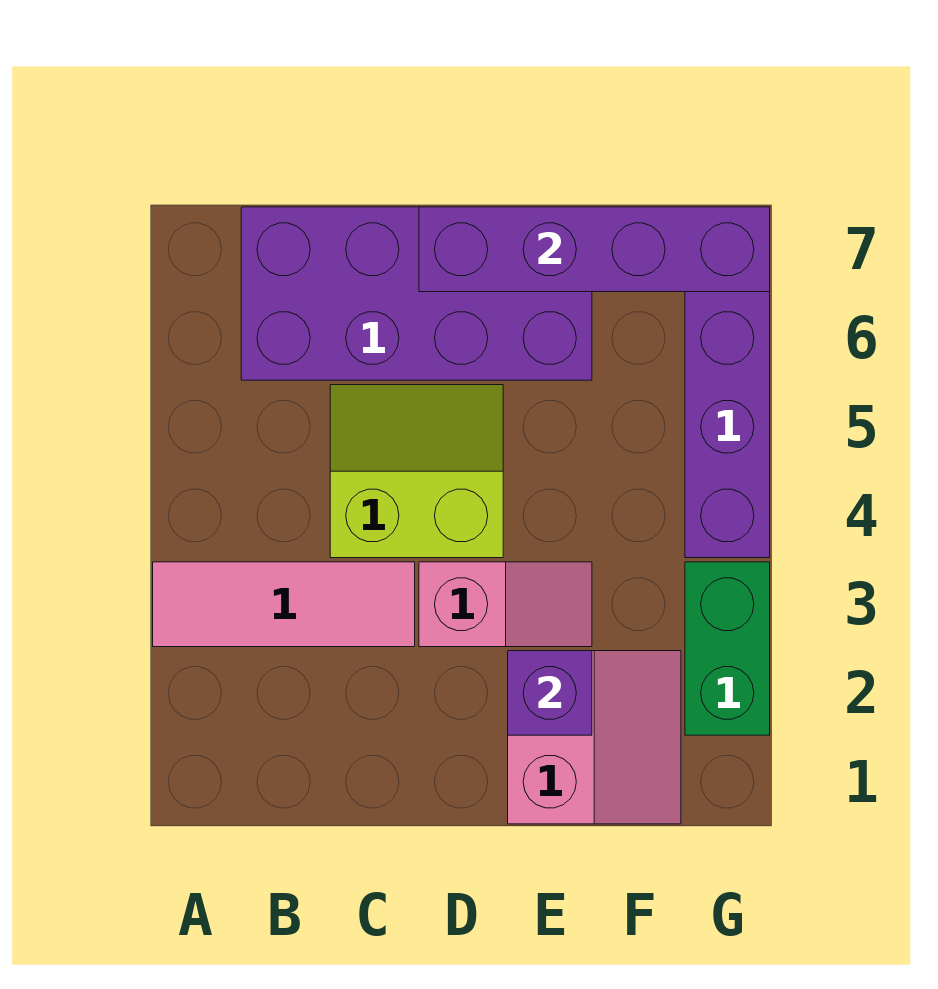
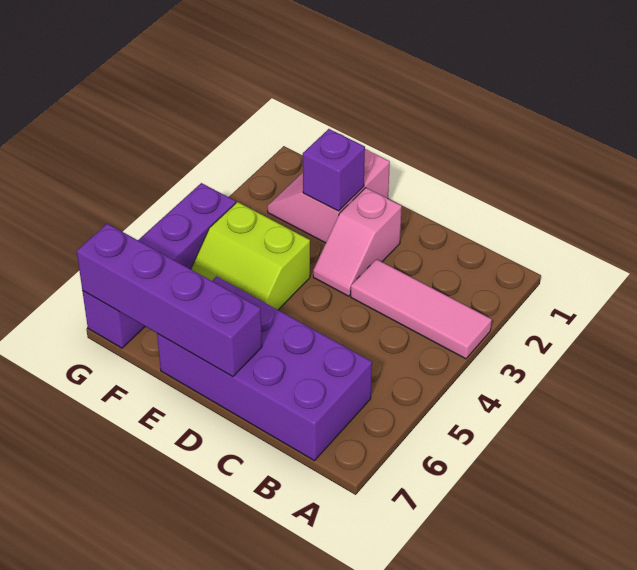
lime 2x2 slope [330,385,503,558] -> lime 2x2 slope moved to [191,202,310,310]
pink 1x2 slope [419,562,592,647] -> pink 1x2 slope turned to [313,188,402,296]
green 1x2 brick [685,562,770,735] -> none

